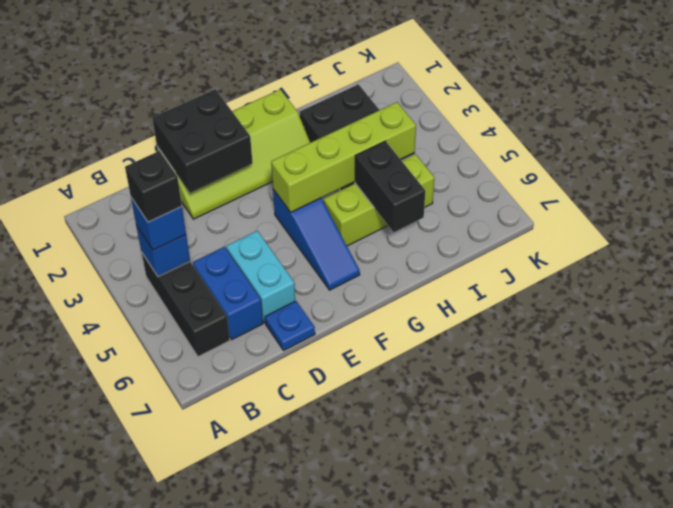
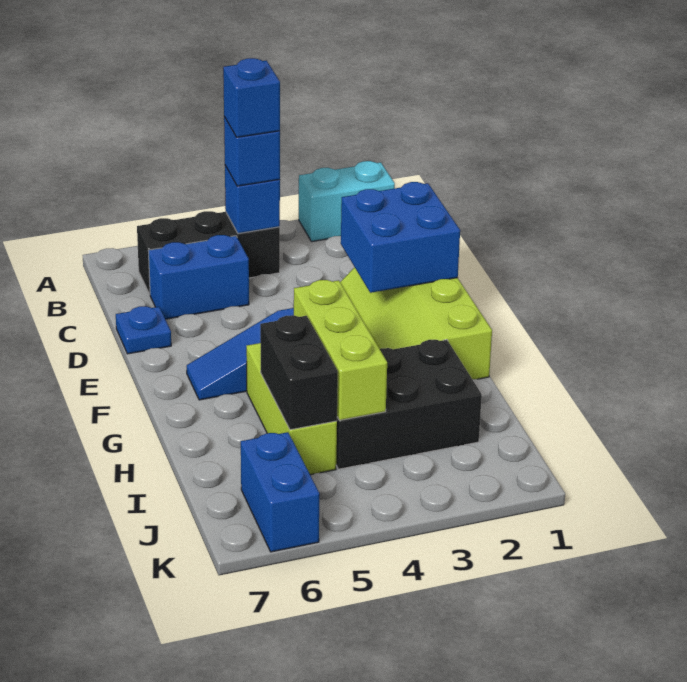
black 1x1 brick [125,151,182,222] -> blue 1x1 brick [223,58,280,137]
black 2x2 brick [152,89,253,193] -> blue 2x2 brick [341,182,460,293]
cyan 1x2 brick [226,231,295,323] -> cyan 1x2 brick moved to [299,161,395,242]
lime 1x4 brick [271,102,416,212] -> lime 1x3 brick [294,280,387,420]
black 1x2 brick [355,141,425,232] -> black 1x2 brick turned to [260,315,338,430]
none -> blue 1x2 brick [241,432,319,552]

